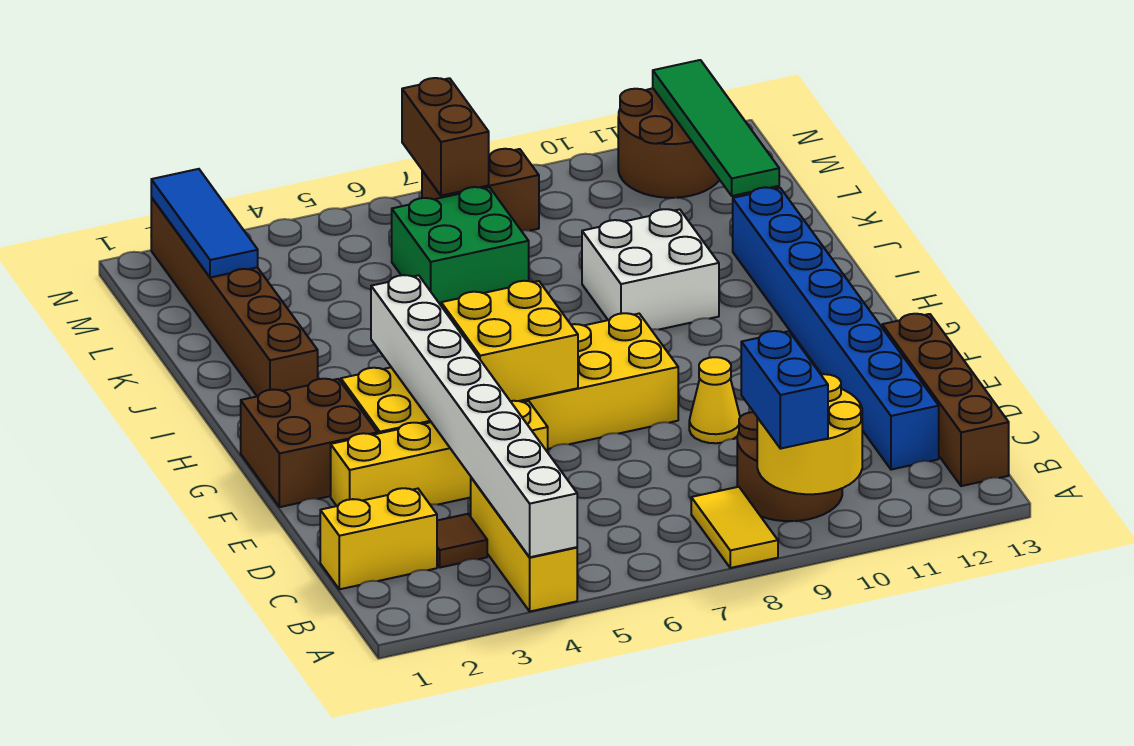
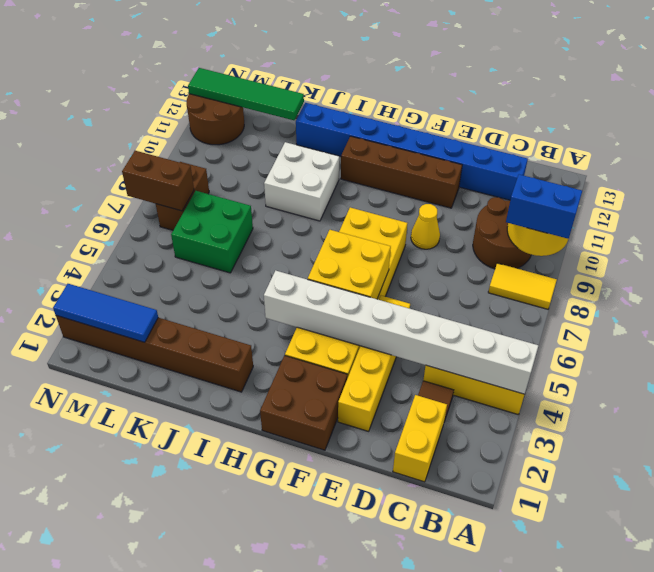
brown 1x4 brick [882,314,1009,486] -> brown 1x4 brick moved to [341,136,462,208]

